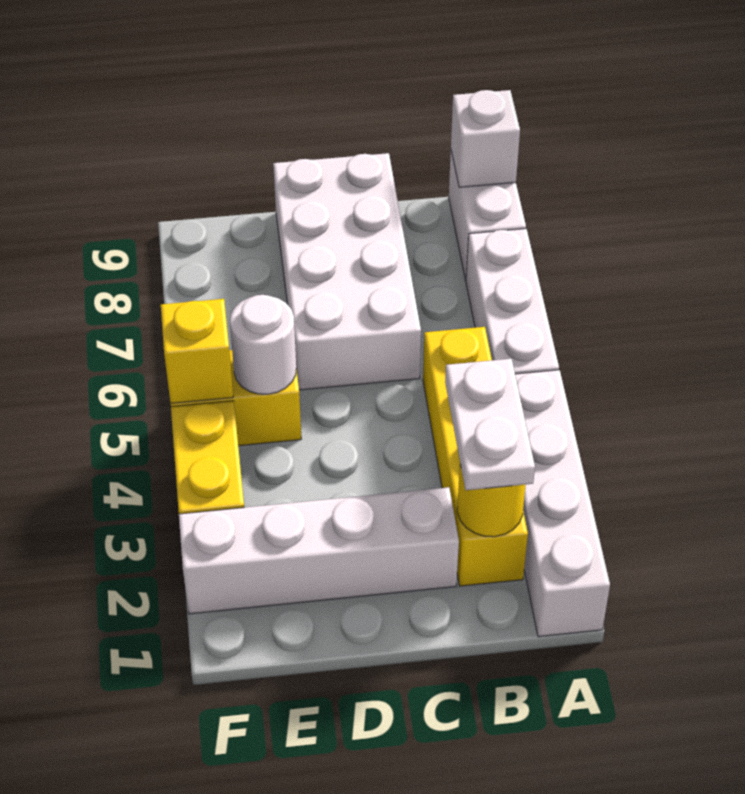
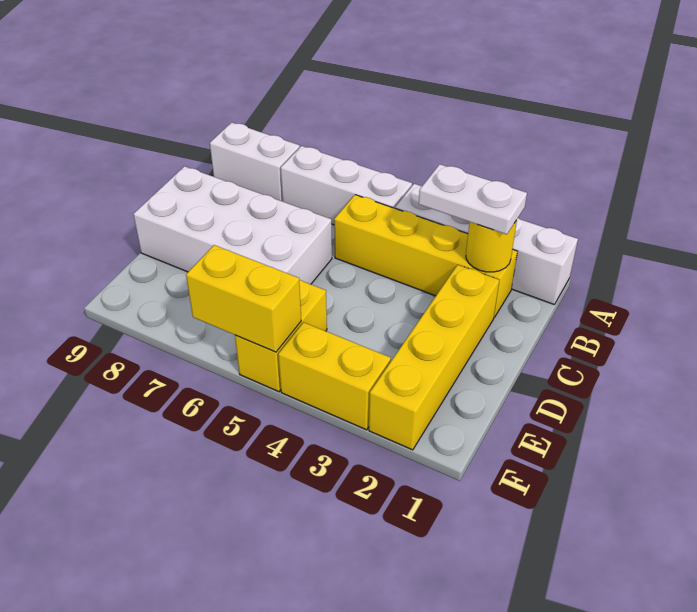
white 1x1 brick [451,90,520,187] -> none
white 1x4 brick [179,487,459,614] -> yellow 1x4 brick [369,265,499,450]
white 1x1 round brick [230,295,296,394] -> none
yellow 1x1 brick [161,299,233,403] -> yellow 1x2 brick [186,245,301,352]

